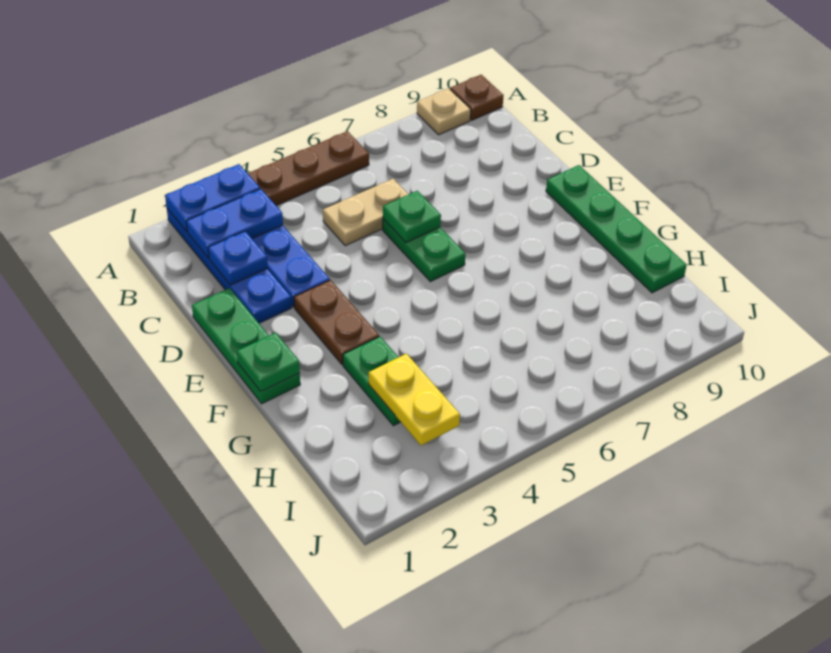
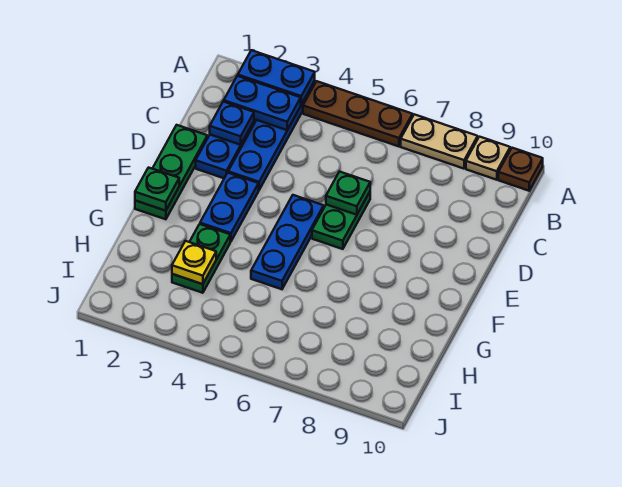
tan 1x2 plate [323,179,409,246] -> tan 1x2 plate moved to [401,114,478,169]
brown 1x2 plate [294,280,379,364] -> blue 1x2 plate [200,173,259,241]
none -> blue 1x3 plate [251,195,324,289]
green 1x4 plate [546,165,687,293] -> none
yellow 1x2 plate [369,354,460,445] -> yellow 1x1 plate [172,241,216,284]

